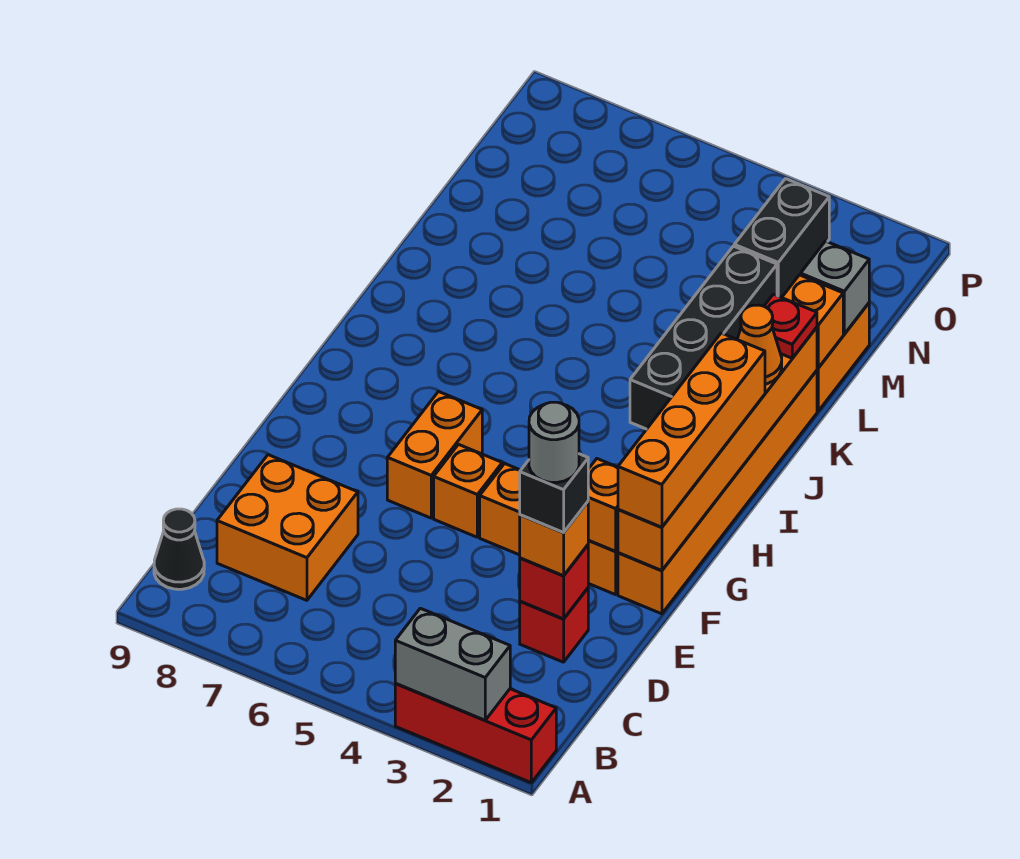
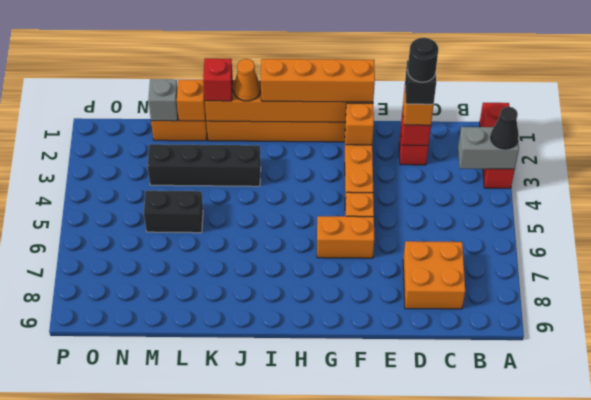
grey 1x2 brick [395,608,510,720] -> grey 1x2 brick turned to [458,127,519,169]
black 1x1 cone [154,509,204,589] -> black 1x1 cone moved to [491,107,519,149]
grey 1x1 round brick [529,402,579,483] -> black 1x1 round brick [408,38,438,82]
red 1x1 plate [764,294,817,358] -> red 1x1 brick [203,58,233,101]
black 1x2 brick [734,179,829,298] -> black 1x2 brick moved to [144,191,203,233]

